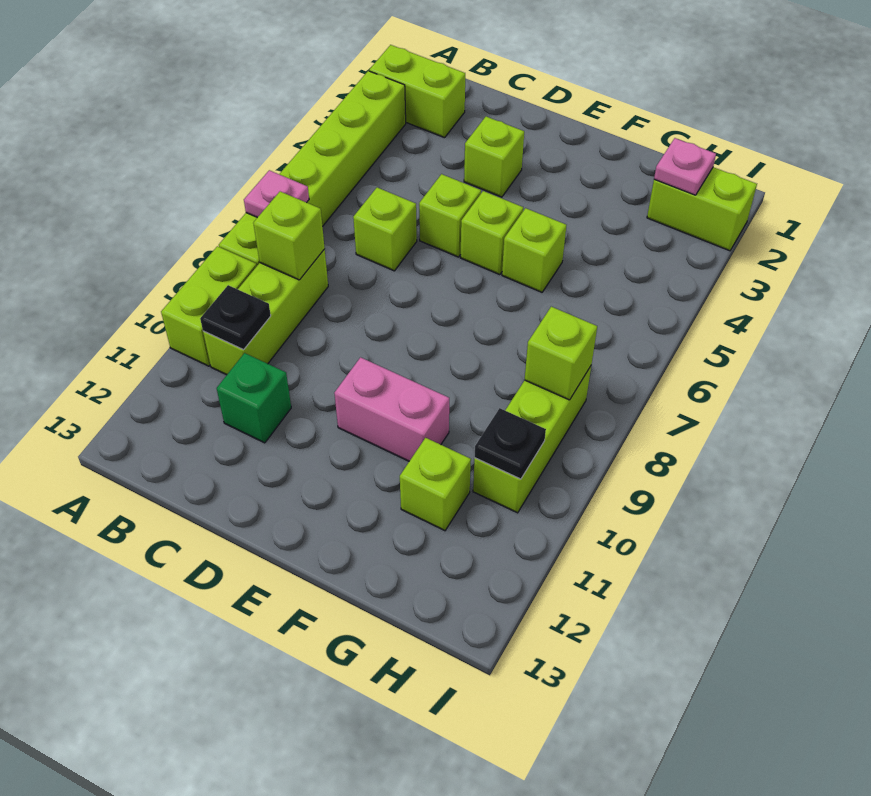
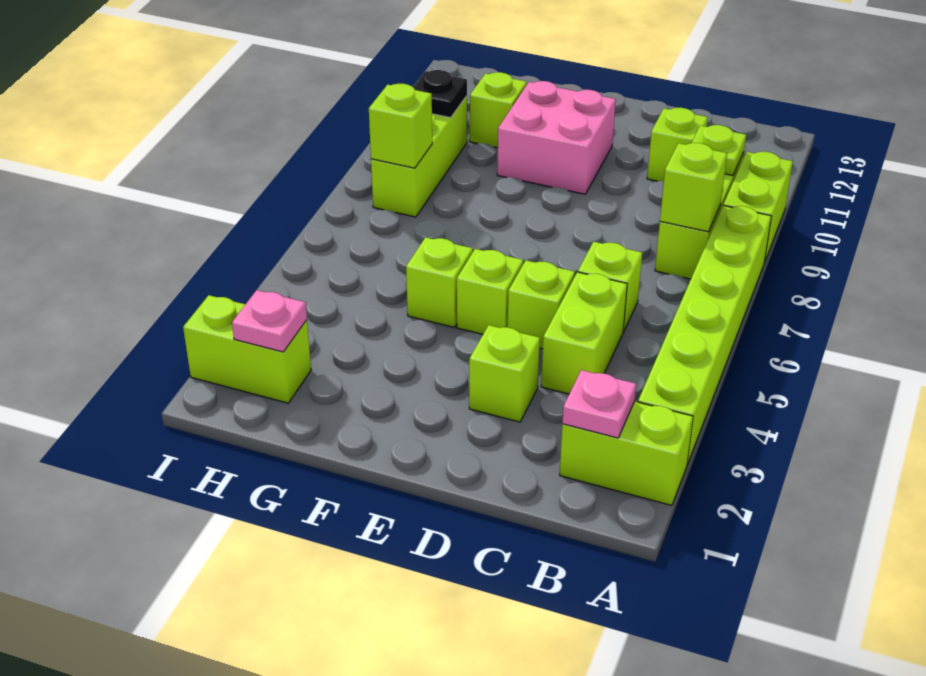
pink 1x1 plate [244,170,309,217] -> pink 1x1 plate moved to [562,370,636,438]
black 1x1 plate [200,285,271,350] -> lime 1x1 plate [692,125,746,176]
none -> lime 1x2 brick [541,272,627,394]
green 1x1 brick [217,353,291,443] -> lime 1x1 brick [647,108,708,181]
pink 1x2 brick [334,357,449,461] -> pink 2x2 brick [497,81,616,194]

